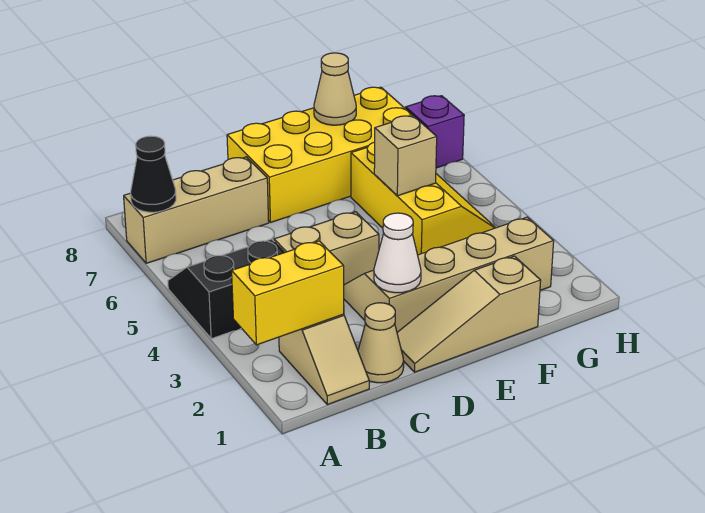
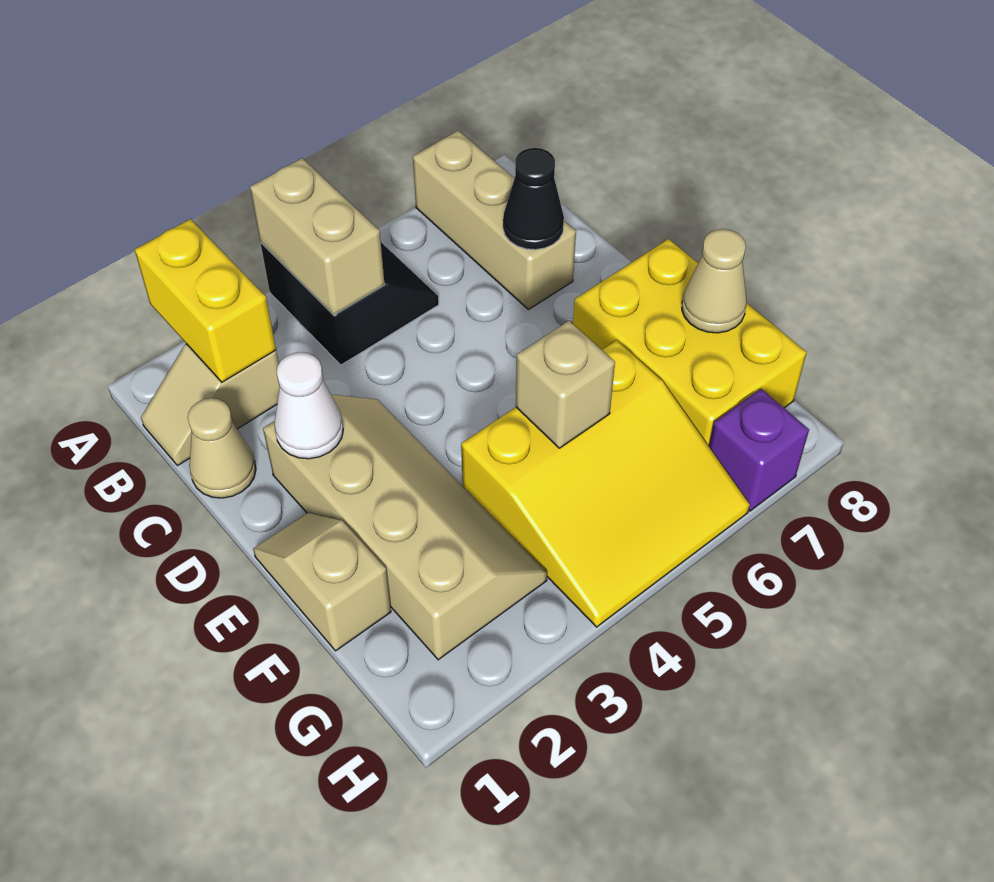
black 1x1 cone [131,136,176,212] -> black 1x1 cone moved to [503,148,564,250]
tan 1x2 brick [274,212,379,285] -> tan 1x2 brick moved to [250,158,385,315]
tan 1x3 slope [397,256,541,372] -> tan 1x2 slope [253,513,391,651]
yellow 2x4 brick [227,87,413,222] -> yellow 2x3 brick [573,239,807,446]
yellow 2x3 slope [351,142,495,255] -> yellow 3x3 slope [461,340,750,627]

